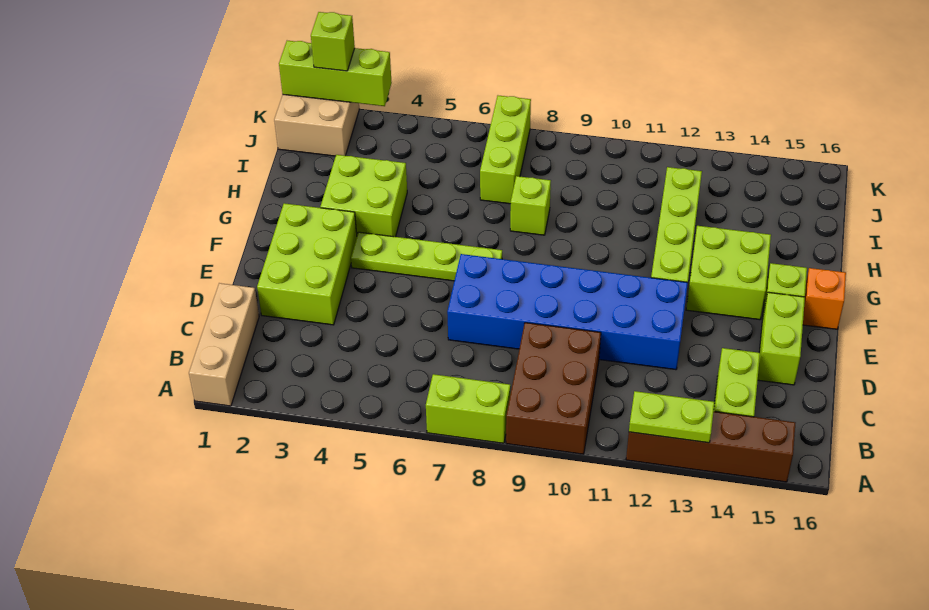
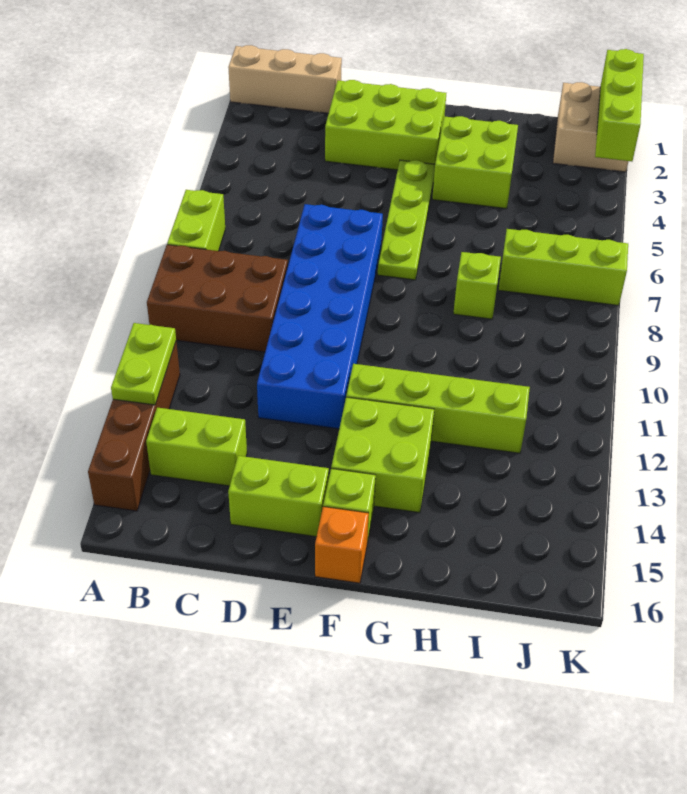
lime 1x1 brick [311,12,355,71] -> none

